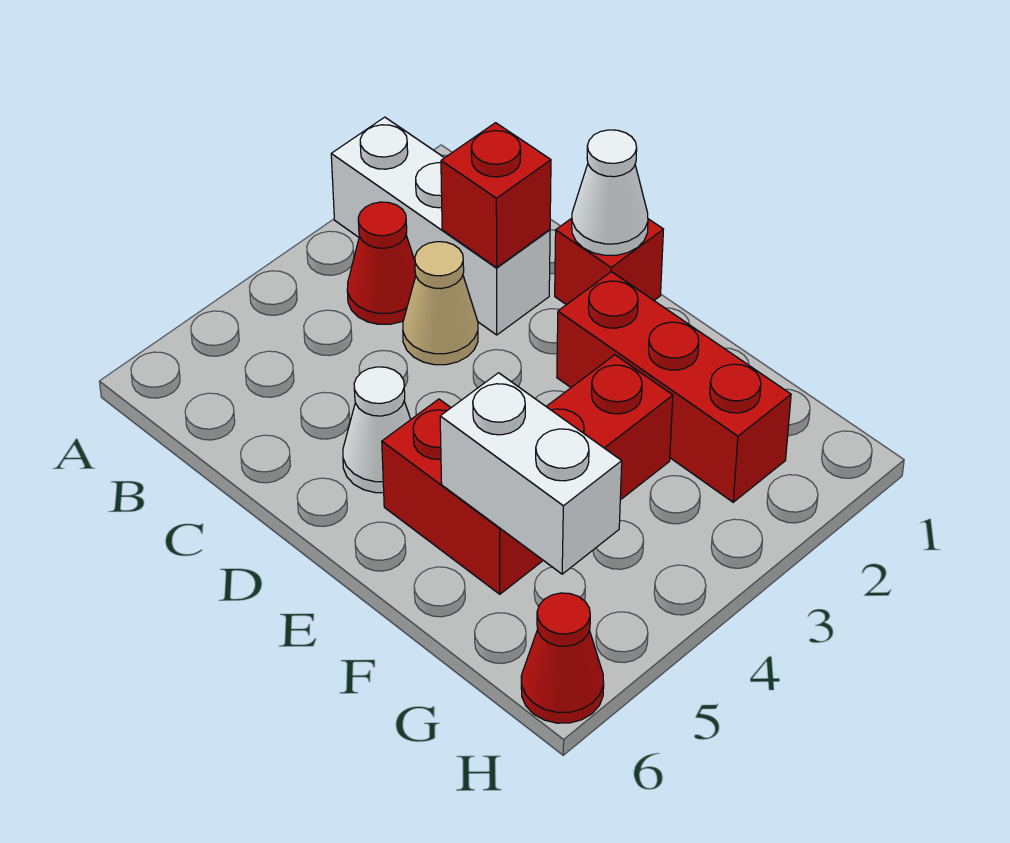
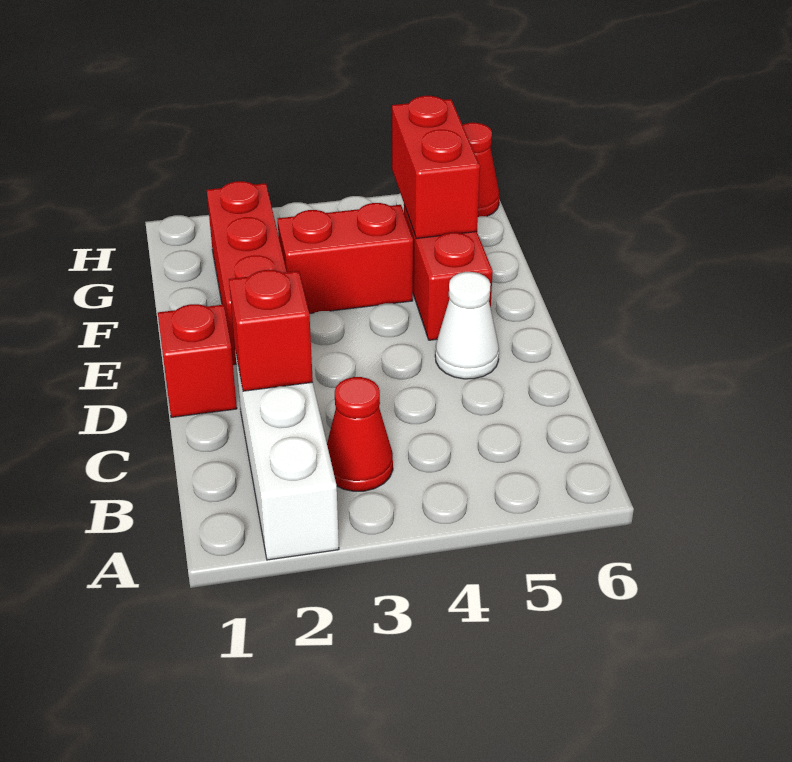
tan 1x1 cone [403,242,478,365] -> none
white 1x1 cone [572,130,648,255] -> none
white 1x2 brick [440,373,622,574] -> red 1x2 brick [392,96,480,238]

